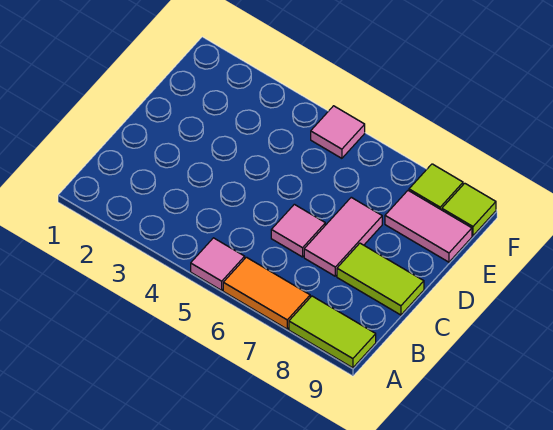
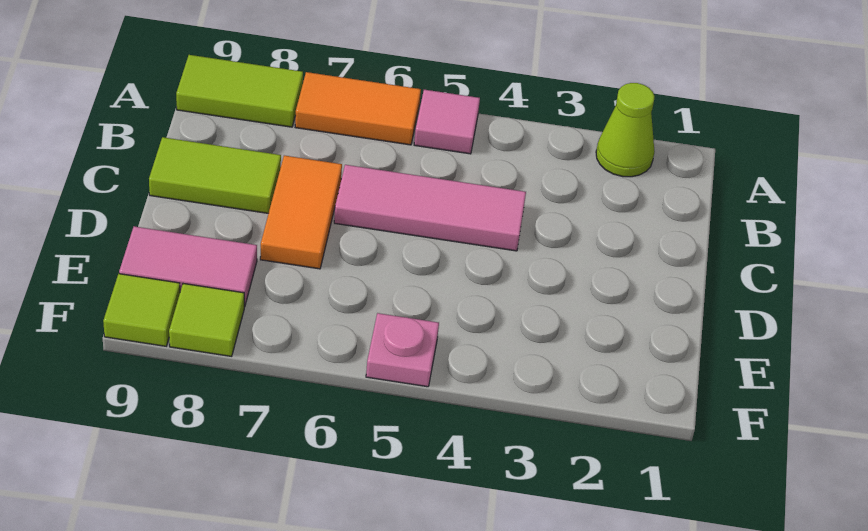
none -> lime 1x1 cone [596,83,655,177]
pink 1x1 tile [271,204,325,257] -> pink 1x3 tile [334,165,526,251]
pink 1x2 tile [304,197,382,276] -> orange 1x2 tile [260,156,342,269]
pink 1x1 tile [311,106,365,158] -> pink 1x1 plate [366,313,439,387]

